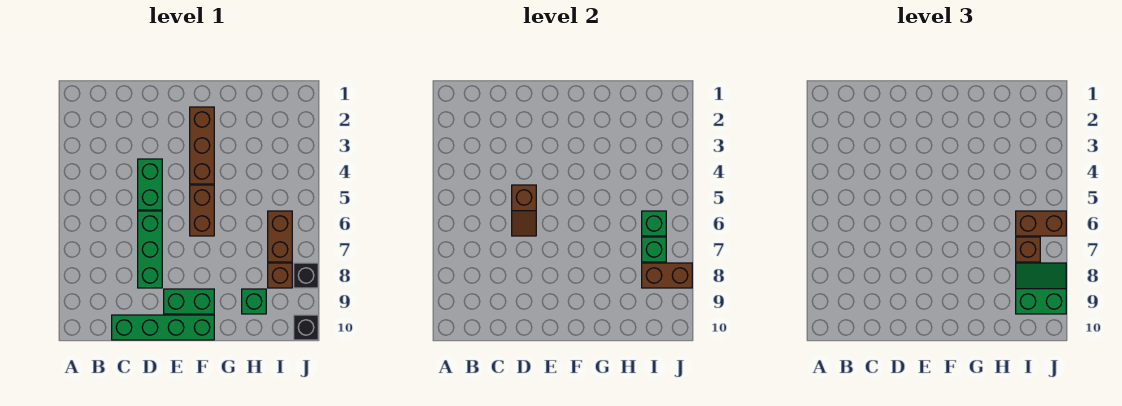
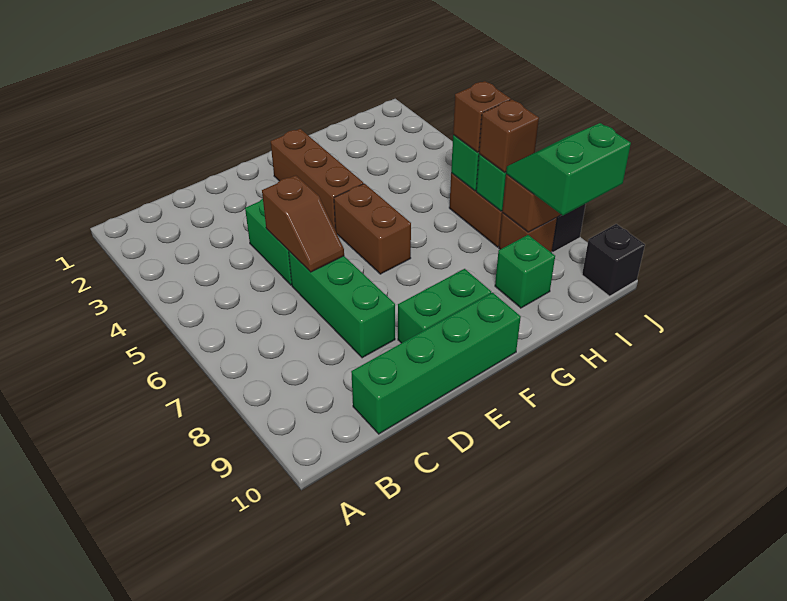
brown 1x2 brick [1016,211,1066,236] -> brown 1x1 brick [453,81,511,152]

